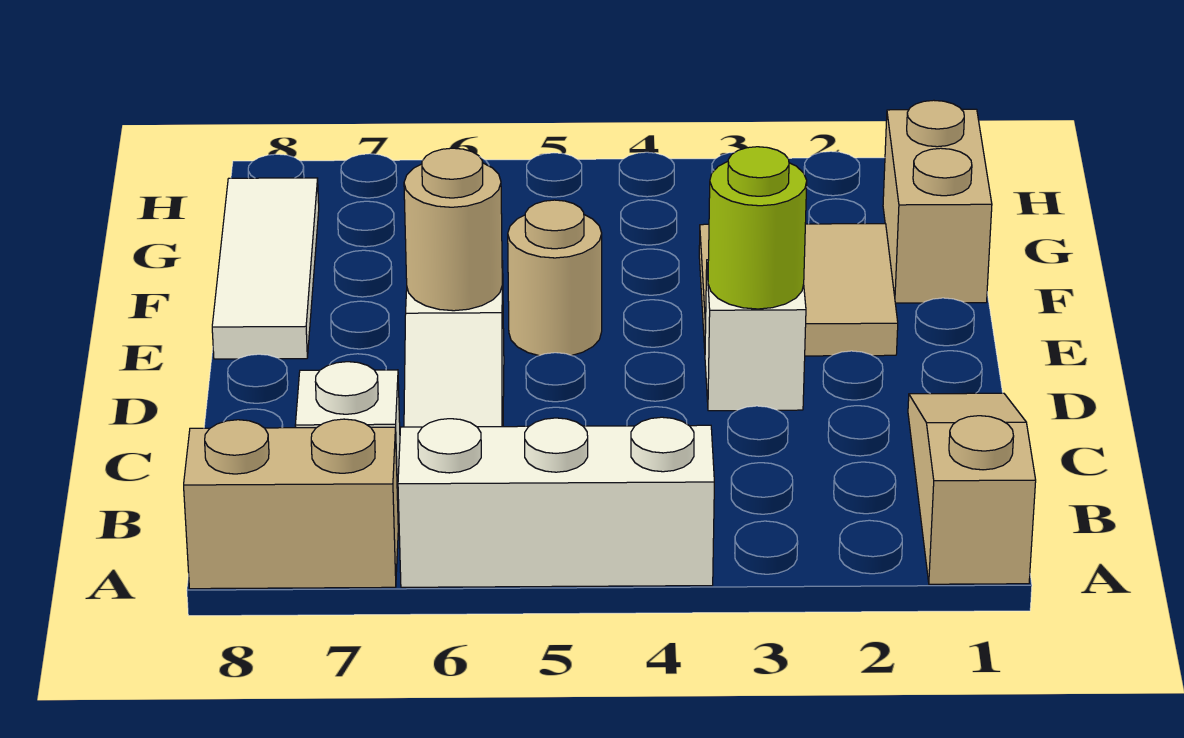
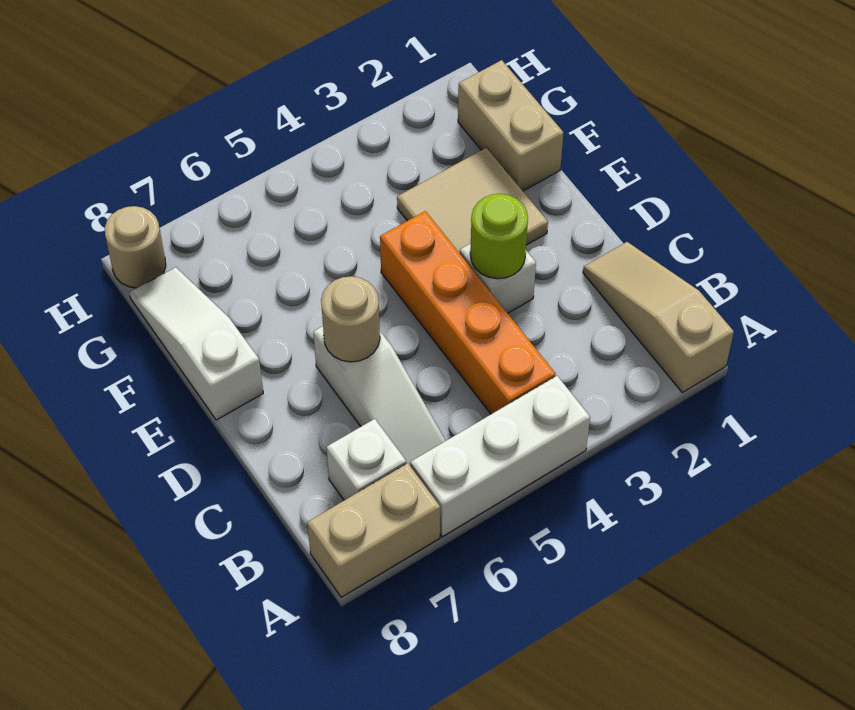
none -> orange 1x4 brick [380,211,555,414]
tan 1x1 round brick [508,200,602,356] -> tan 1x1 round brick moved to [105,206,166,288]
white 1x3 tile [212,178,319,359] -> white 1x3 slope [129,267,263,420]

